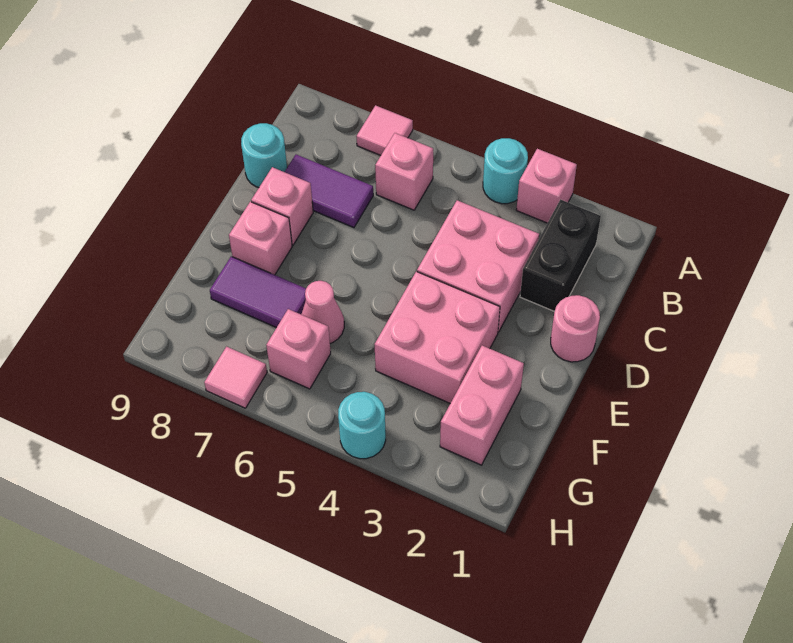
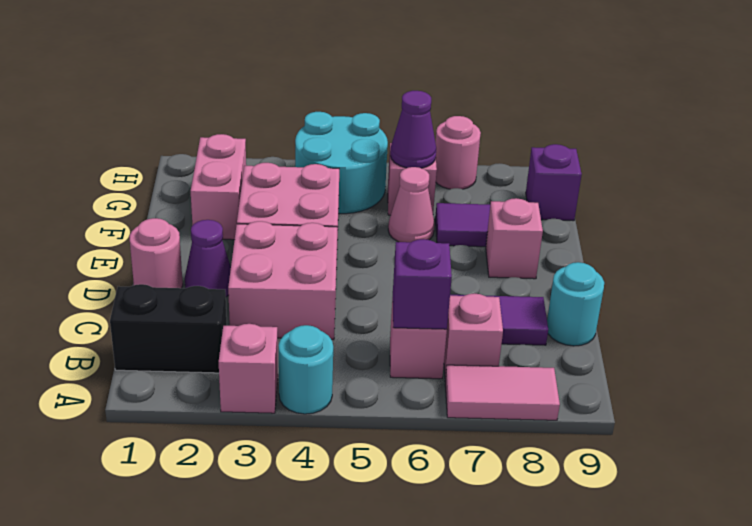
pink 1x1 tile [356,105,413,155] -> pink 1x2 tile [445,365,560,420]
black 1x2 brick [520,200,601,311] -> black 1x2 brick turned to [110,284,227,373]
none -> purple 1x1 brick [393,239,452,329]
none -> purple 1x1 cone [185,220,231,297]
pink 1x1 brick [251,167,313,245] -> pink 1x1 brick moved to [444,293,503,376]
none -> purple 1x1 cone [390,91,436,168]
none -> purple 1x1 brick [526,144,582,221]
cyan 1x1 round brick [338,392,386,459] -> cyan 2x2 round brick [295,112,388,214]
pink 1x1 tile [204,347,267,408] -> pink 1x1 round brick [435,116,481,189]

